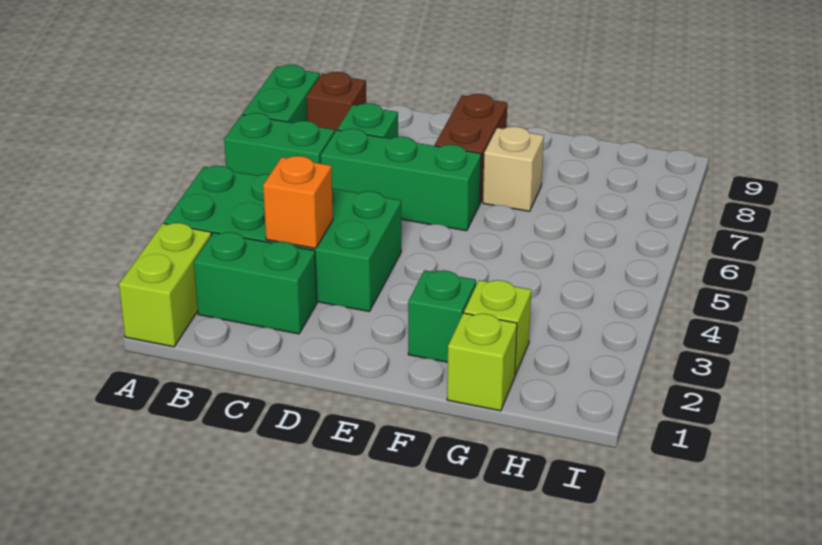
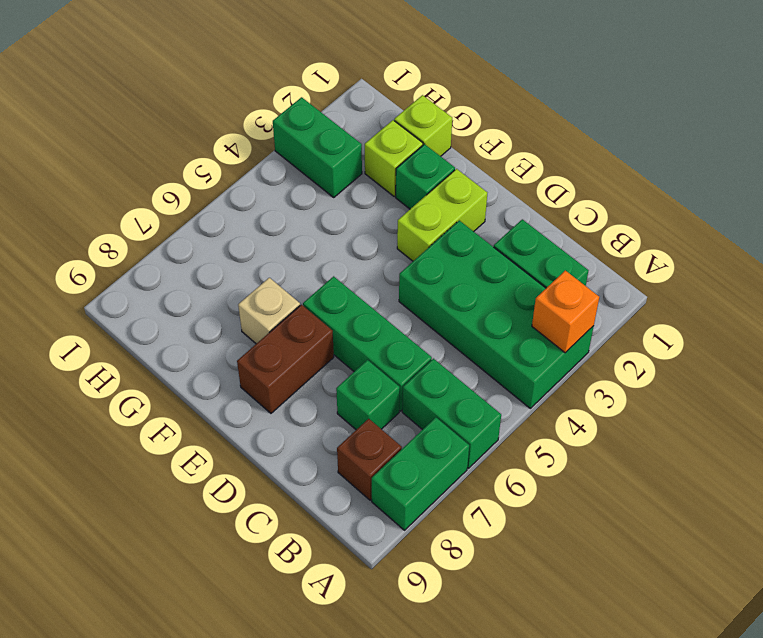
lime 1x2 brick [119,223,211,347] -> lime 1x2 brick moved to [397,169,487,261]
orange 1x1 brick [263,156,333,248] -> orange 1x1 brick moved to [532,271,599,353]
none -> green 1x2 brick [273,97,362,197]

